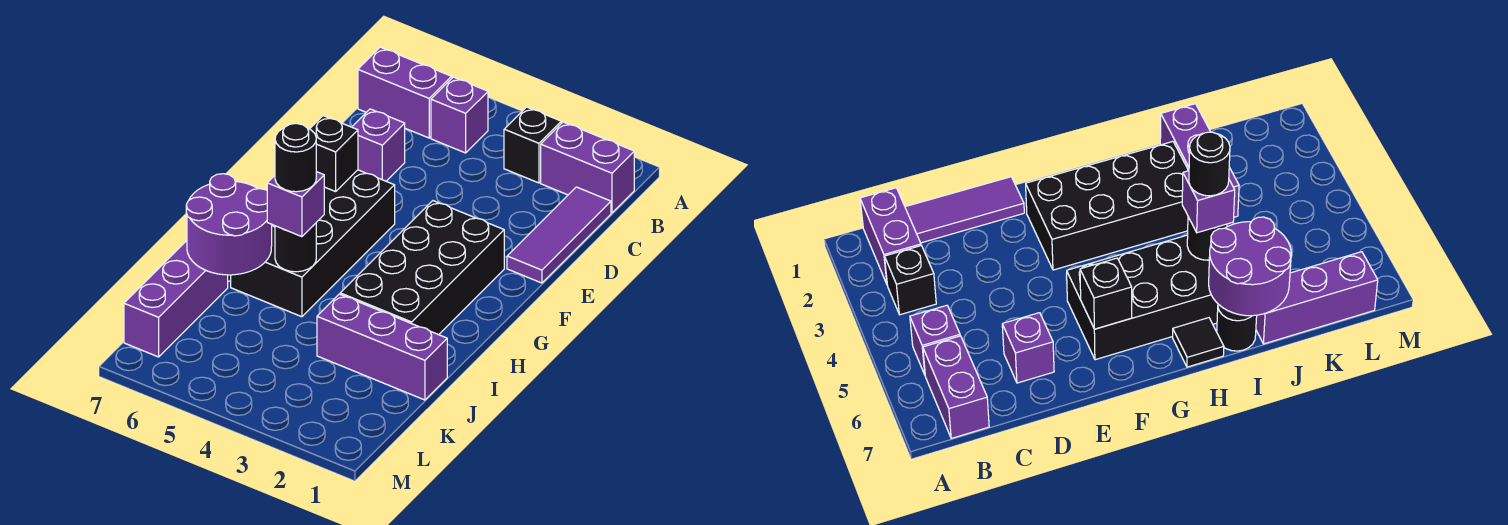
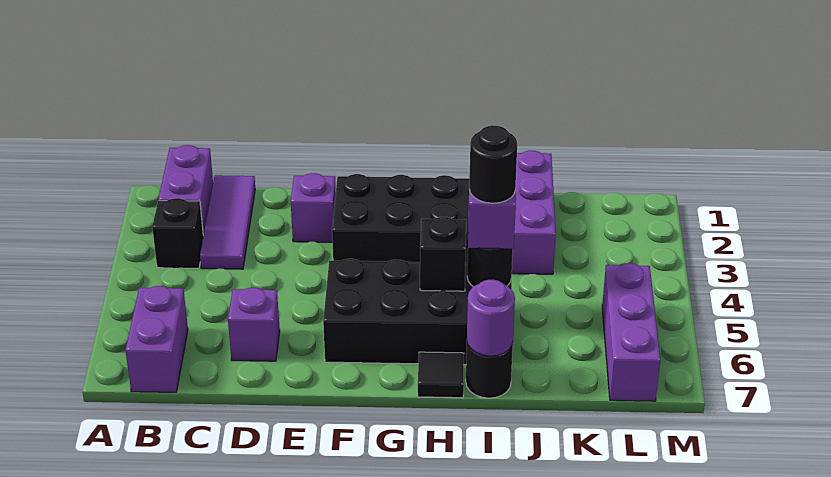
purple 1x1 brick [431,77,488,153] -> purple 1x1 brick moved to [291,173,336,242]
purple 1x3 tile [507,187,611,283] -> purple 1x3 tile turned to [200,175,255,269]
black 1x1 brick [310,116,358,192] -> black 1x1 brick moved to [420,217,466,291]
purple 2x2 round brick [186,174,272,275] -> purple 1x1 round brick [467,280,515,356]
purple 1x3 brick [124,241,228,357] -> purple 1x3 brick turned to [602,263,660,401]

